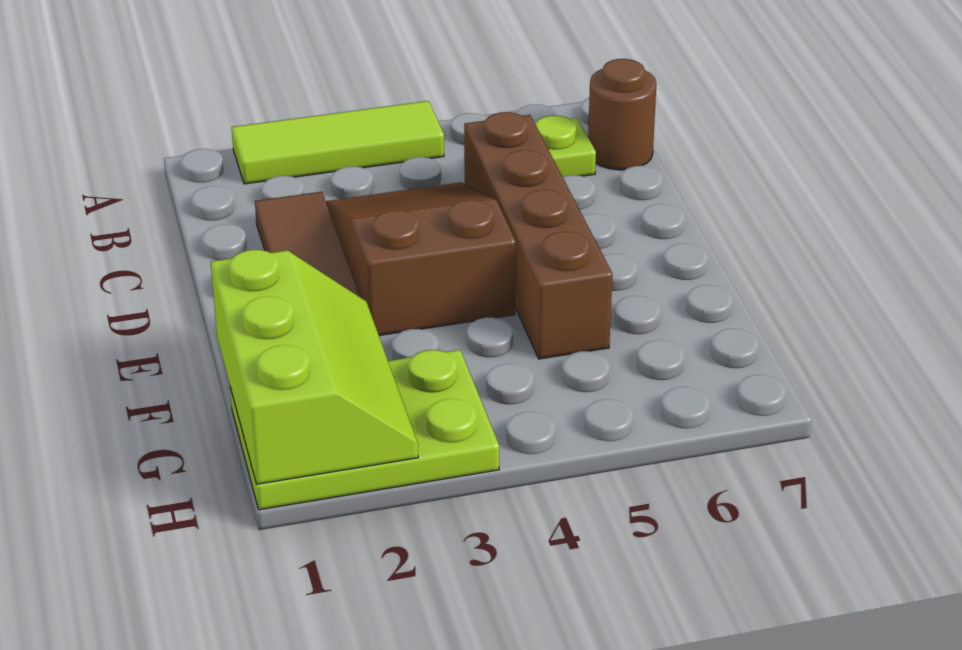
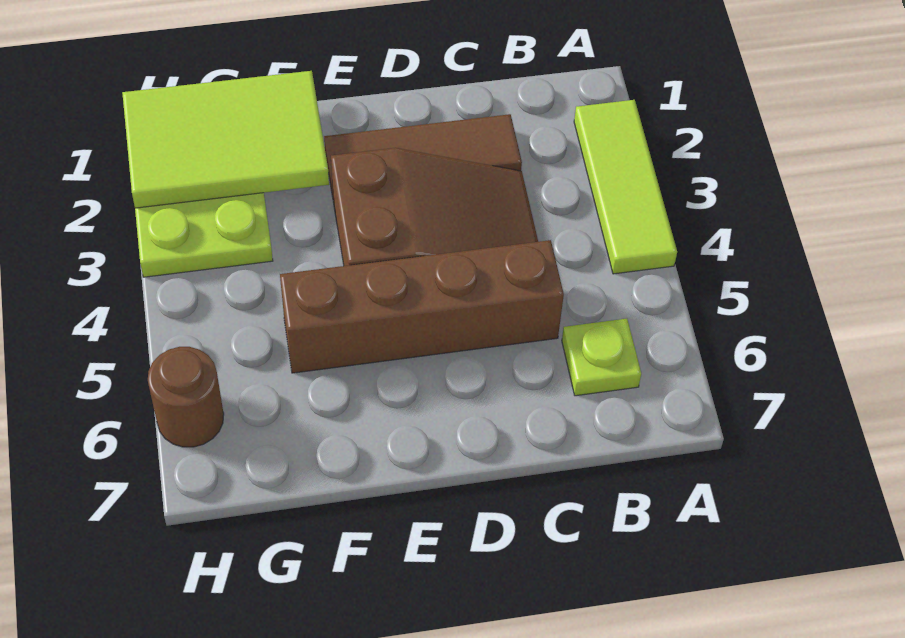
brown 1x1 round brick [588,59,657,170] -> brown 1x1 round brick moved to [148,347,224,447]
lime 2x3 slope [211,250,418,484] -> lime 2x3 tile [122,71,329,208]

